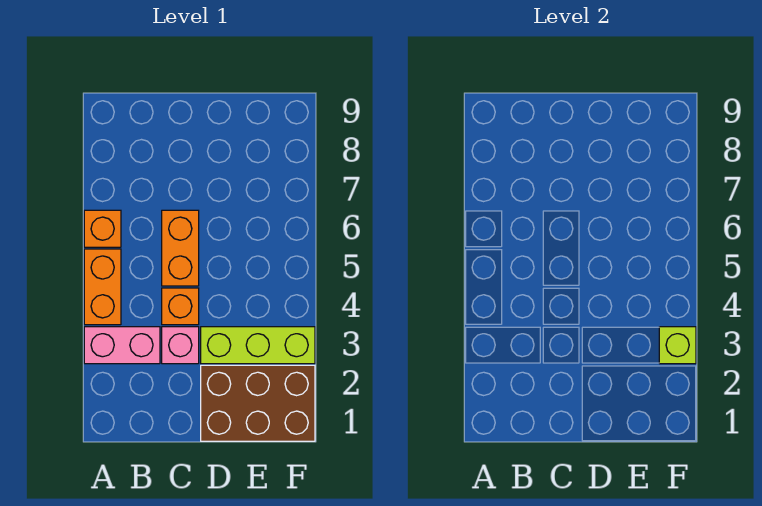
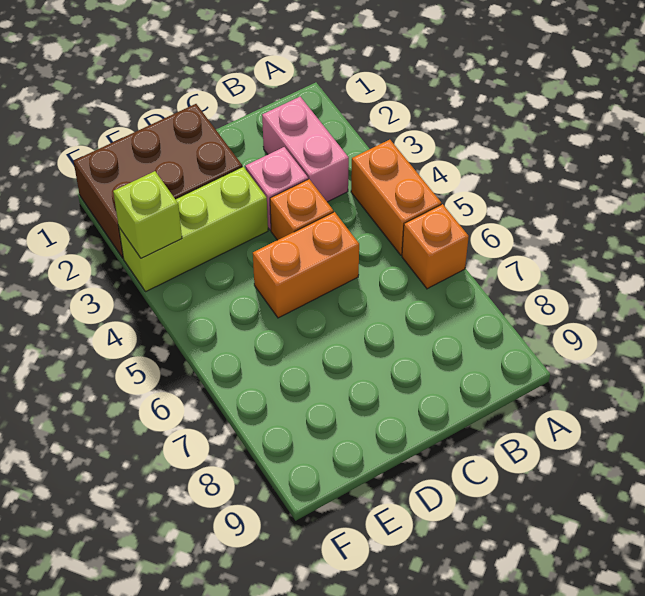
pink 1x2 brick [84,327,160,364] -> pink 1x2 brick turned to [262,97,349,202]
orange 1x2 brick [162,210,199,286] -> orange 1x2 brick turned to [253,212,359,318]

